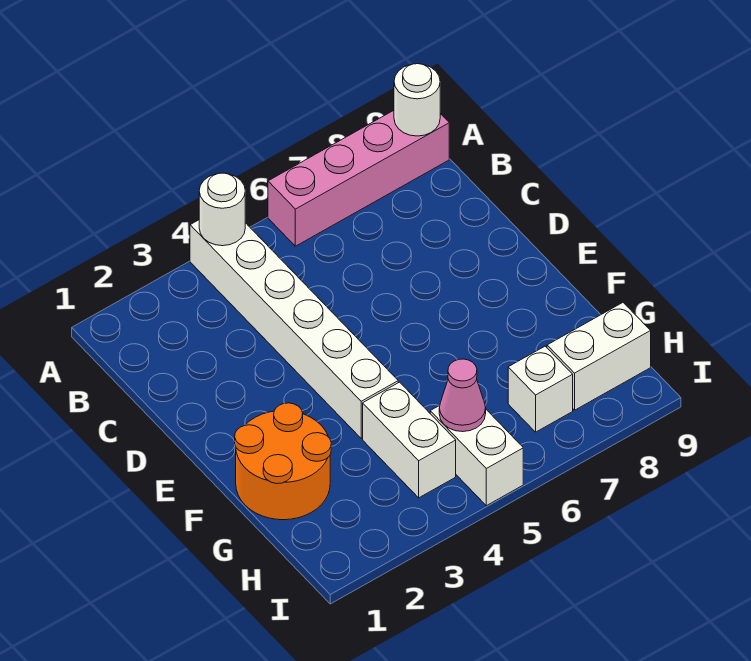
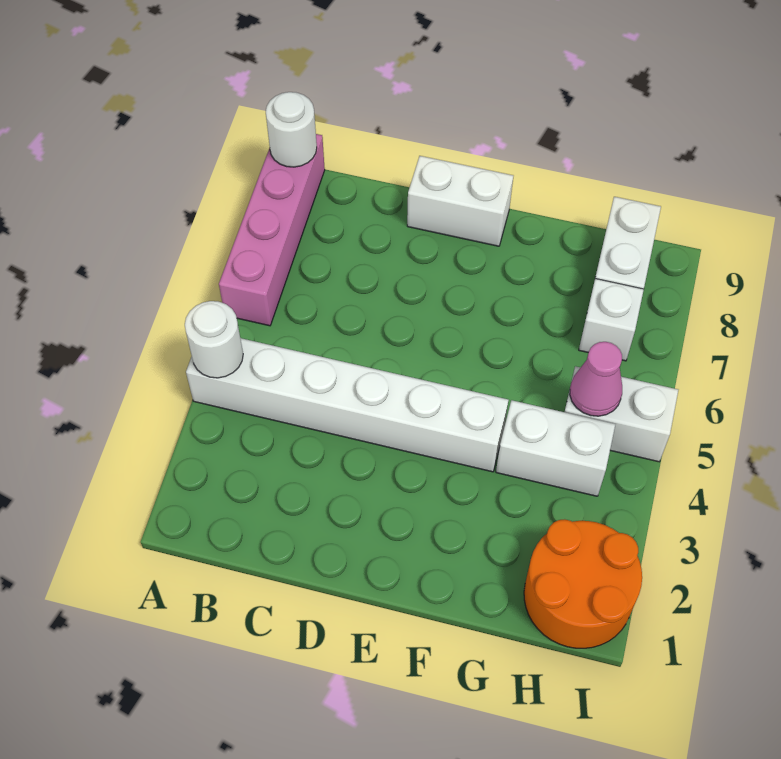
none -> white 1x2 brick [407,156,513,246]
orange 2x2 round brick [235,403,331,520] -> orange 2x2 round brick moved to [524,519,642,648]

